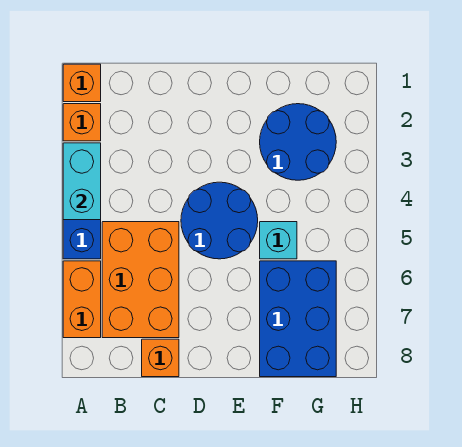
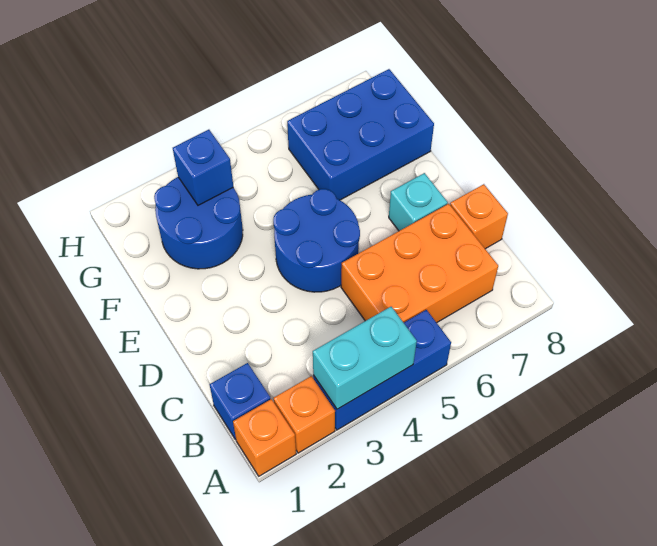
orange 1x2 brick [63,261,101,338] -> none
none -> blue 1x1 brick [209,363,271,440]
cyan 1x1 brick [260,222,297,259] -> cyan 1x1 brick moved to [389,173,448,231]
none -> blue 1x1 brick [173,130,233,205]

